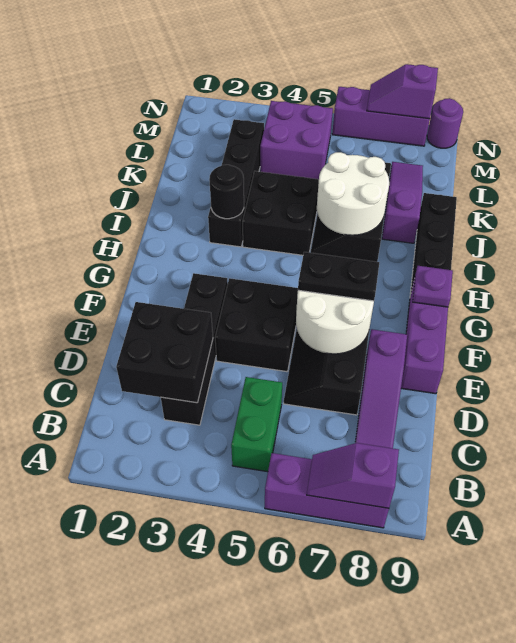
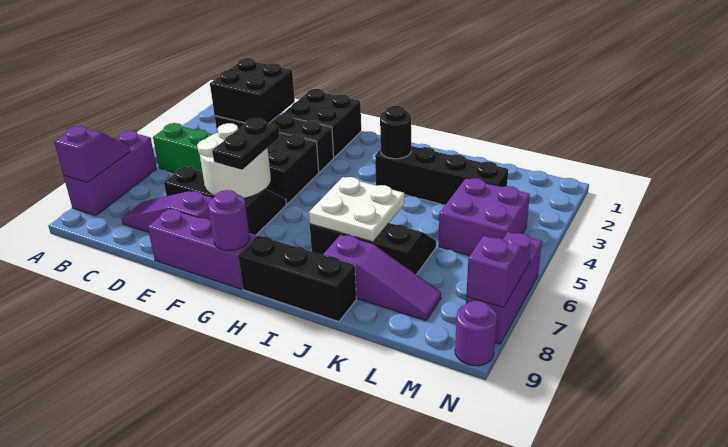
purple 1x1 plate [413,266,453,307] -> purple 1x1 round brick [208,190,250,251]
black 2x2 brick [243,171,319,255] -> black 2x2 brick moved to [282,89,361,158]
white 2x2 round brick [317,152,389,235] -> white 2x2 plate [309,177,404,242]

